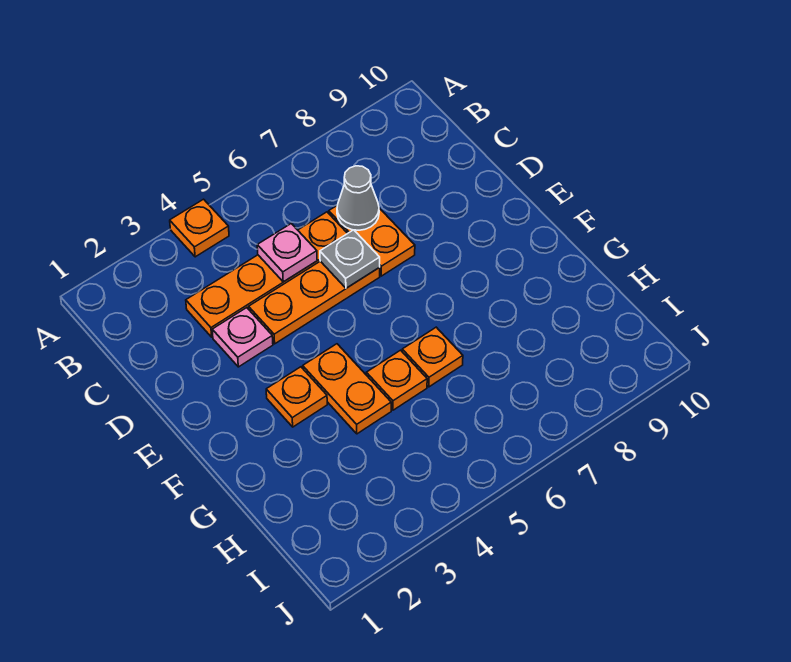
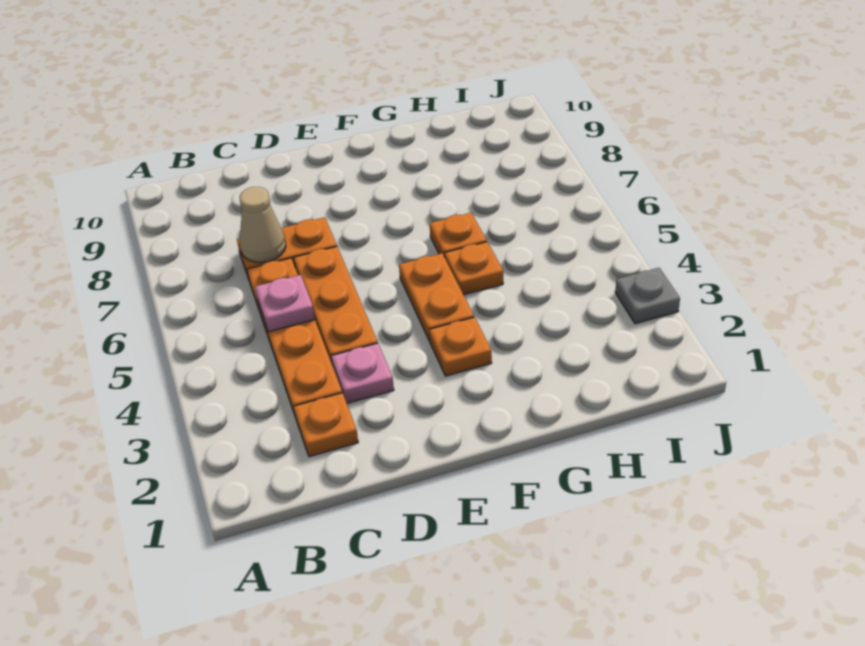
orange 1x1 plate [170,199,229,257] -> orange 1x1 plate moved to [294,393,358,457]
grey 1x1 cone [337,166,379,230] -> tan 1x1 cone [239,187,286,263]
grey 1x1 plate [320,230,380,288] -> grey 1x1 plate moved to [615,268,680,324]
orange 1x2 plate [303,344,391,434] -> orange 1x2 plate turned to [399,253,474,341]

